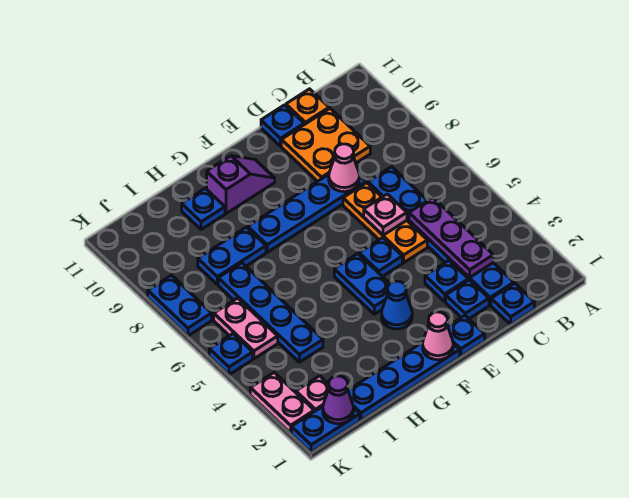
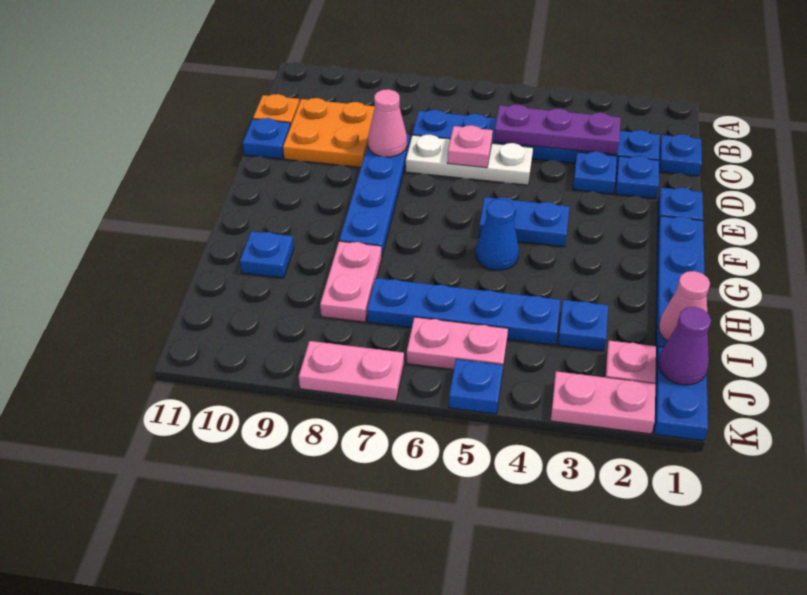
orange 1x3 plate [343,183,427,263] -> white 1x3 plate [406,135,533,185]
blue 1x1 plate [359,238,402,277] -> blue 1x1 plate moved to [558,300,608,351]
pink 1x1 cone [423,312,453,360] -> pink 1x1 cone moved to [659,271,710,341]
blue 1x1 cone [382,281,412,329] -> blue 1x1 cone moved to [476,199,519,270]
purple 1x2 slope [207,156,275,214] -> none
blue 1x2 plate [198,227,266,284] -> pink 1x2 plate [320,241,382,322]
blue 1x2 plate [148,275,212,336] -> pink 1x2 plate [299,341,404,401]

